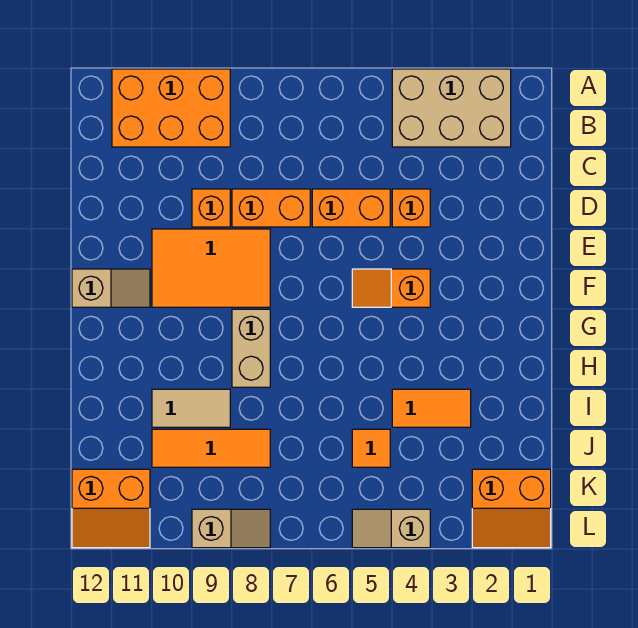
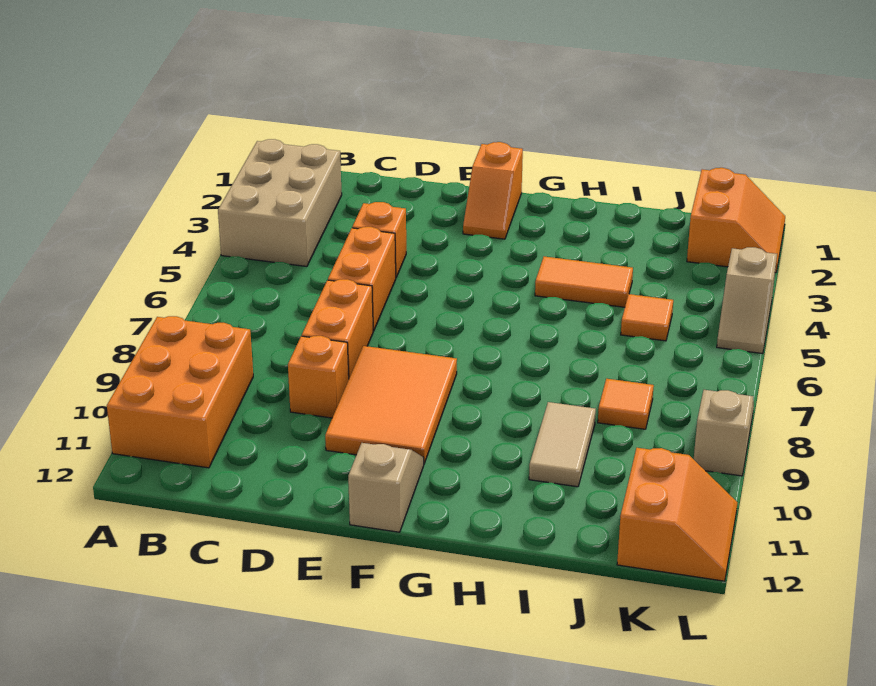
orange 1x2 slope [352,269,430,307] -> orange 1x2 slope moved to [463,142,523,239]
tan 1x2 brick [232,309,270,387] -> none
orange 1x2 tile [392,389,471,427] -> orange 1x2 tile turned to [535,257,633,307]
orange 1x3 tile [152,429,270,467] -> orange 1x1 tile [598,379,654,429]

